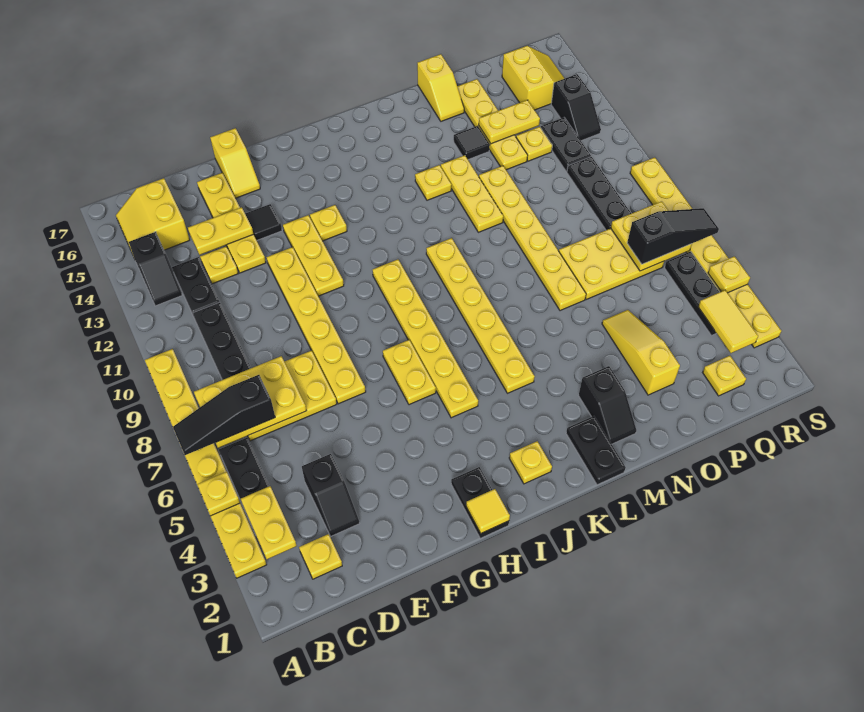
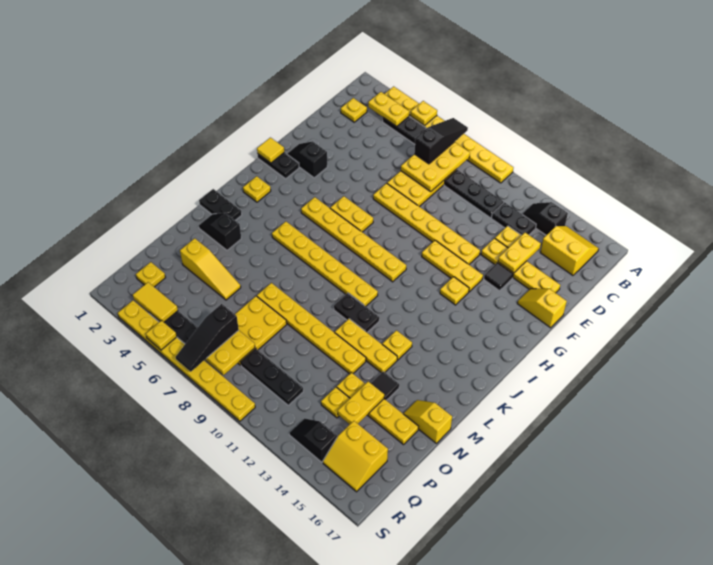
black 1x2 slope [302,454,359,536] -> black 1x2 slope moved to [287,141,327,178]
black 1x2 plate [541,118,591,172] -> black 1x2 plate moved to [334,293,379,332]

